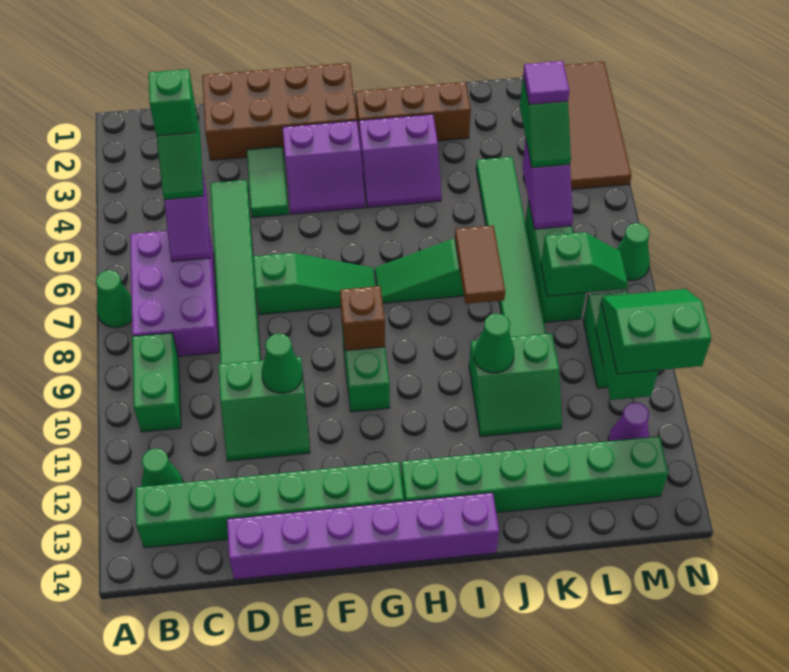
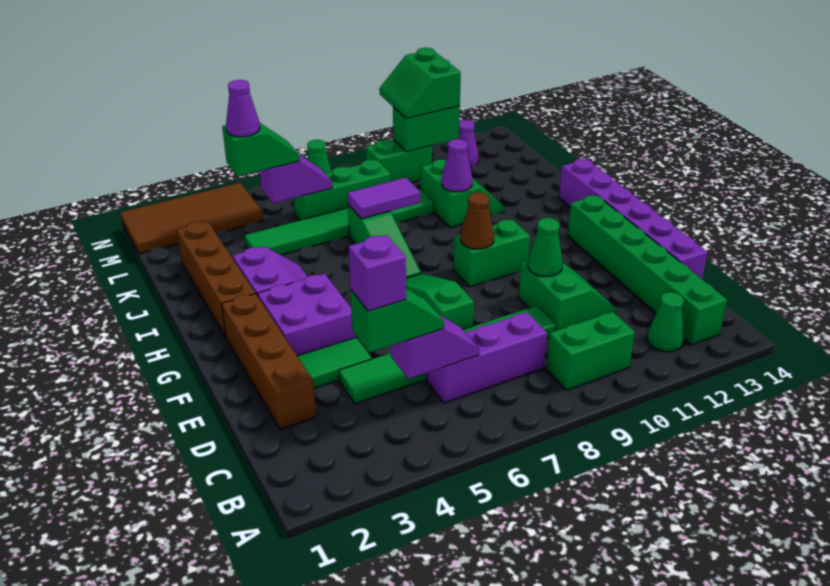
green 1x1 cone [96,270,132,328] -> none
purple 2x3 brick [130,231,219,356] -> purple 1x3 brick [426,312,547,403]
green 1x1 brick [149,69,196,136] -> purple 1x1 brick [348,235,406,311]
brown 2x4 brick [202,63,357,160] -> brown 1x4 brick [222,294,316,429]
purple 2x2 slope [282,121,365,214] -> purple 2x2 brick [258,274,356,356]
brown 1x1 brick [340,286,385,351] -> brown 1x1 cone [461,192,494,249]
brown 1x3 brick [355,82,471,141] -> brown 1x4 brick [177,221,255,337]
green 1x6 brick [401,436,668,513] -> none
brown 1x2 tile [455,226,505,304] -> purple 1x2 tile [348,178,420,219]
green 1x1 cone [474,313,514,373] -> purple 1x1 cone [442,139,472,192]
purple 1x1 tile [523,61,569,104] -> purple 1x1 cone [226,80,260,137]
green 1x2 slope [541,232,628,296] -> none

